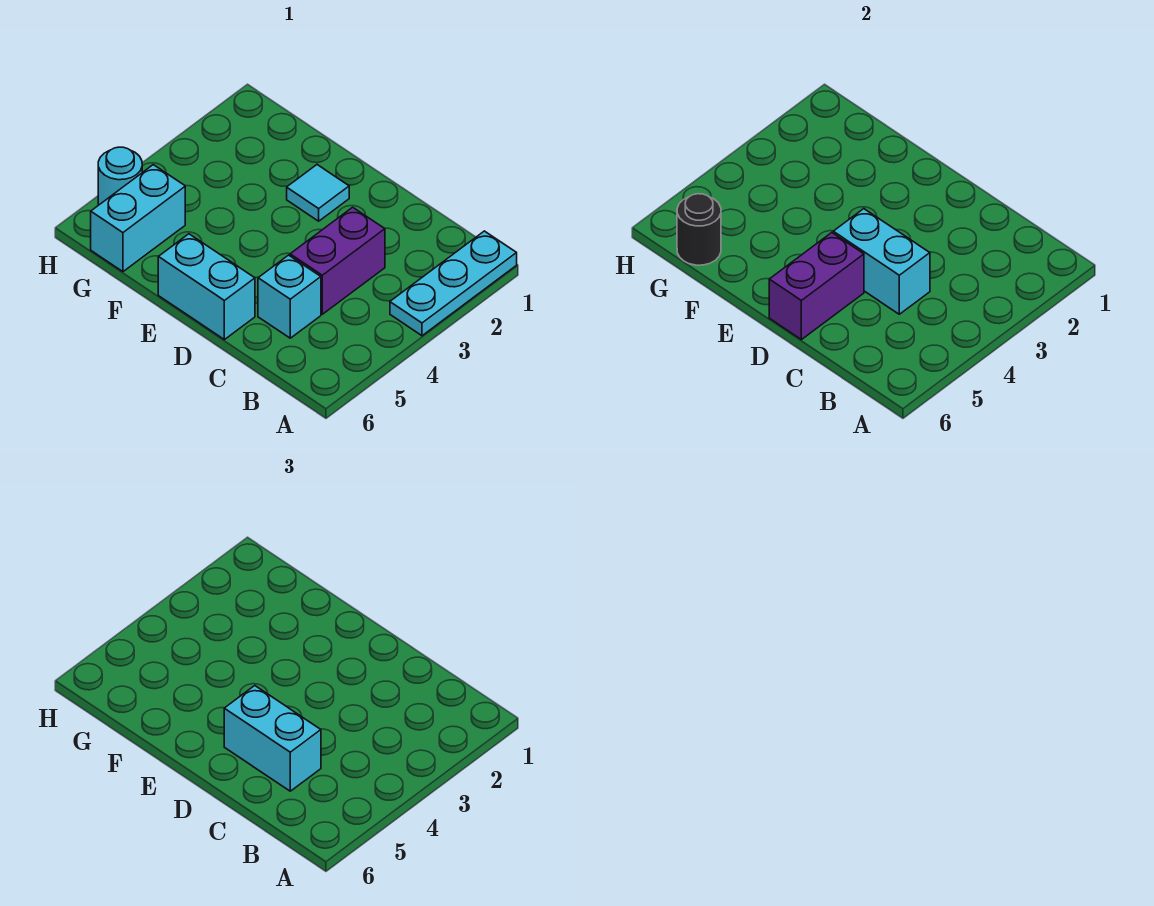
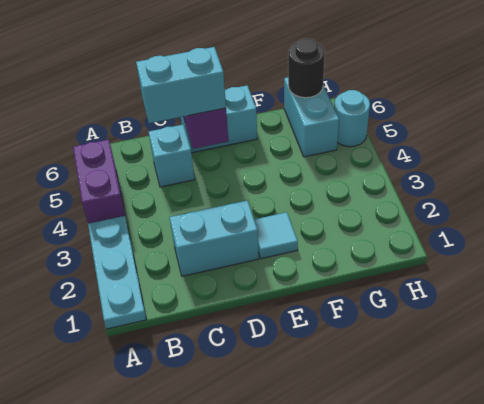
purple 1x2 brick [290,207,385,314] -> purple 1x2 brick moved to [73,139,125,224]
cyan 1x2 brick [833,209,930,314] -> cyan 1x2 brick moved to [169,200,259,276]

